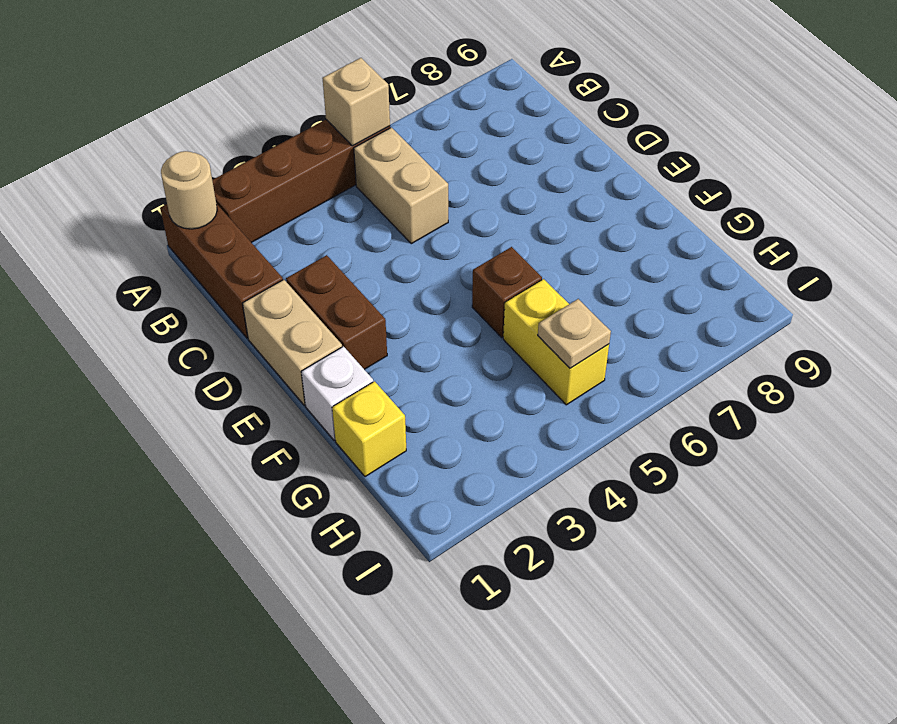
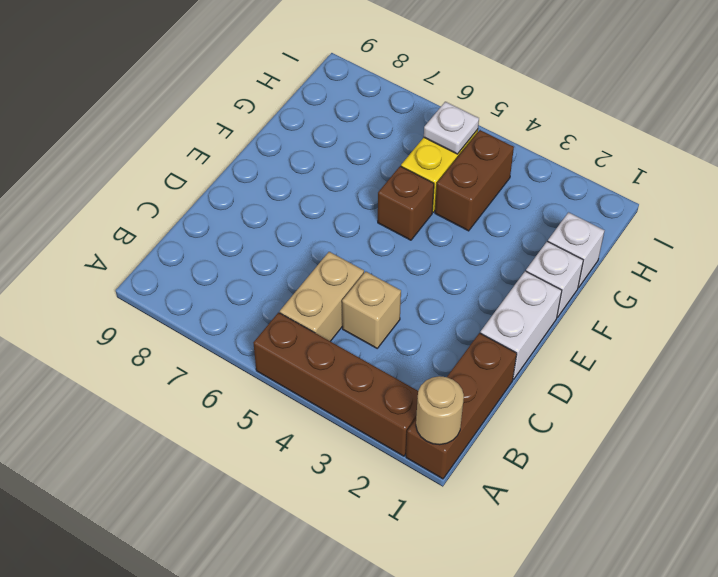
tan 1x1 brick [322,58,390,146] -> tan 1x1 brick moved to [342,272,401,348]
tan 1x2 brick [242,280,342,405] -> white 1x2 brick [480,271,562,380]
brown 1x2 brick [286,255,387,369] -> brown 1x2 brick moved to [435,130,514,231]
yellow 1x1 brick [332,381,406,477] -> white 1x1 brick [548,212,605,288]
tan 1x1 plate [538,299,611,368] -> white 1x1 plate [424,102,479,154]

